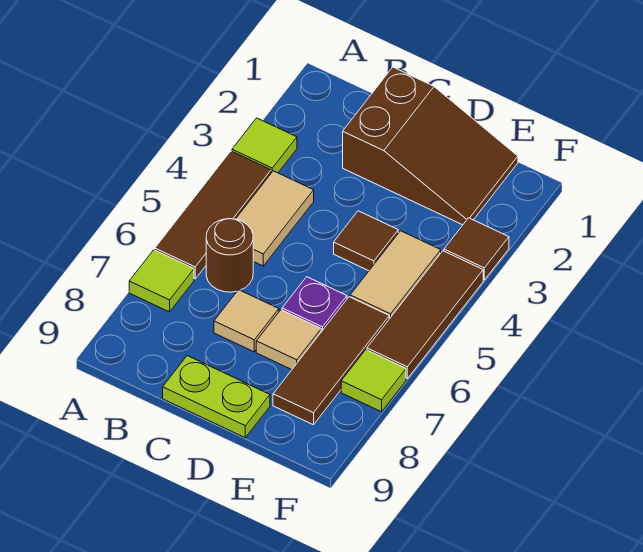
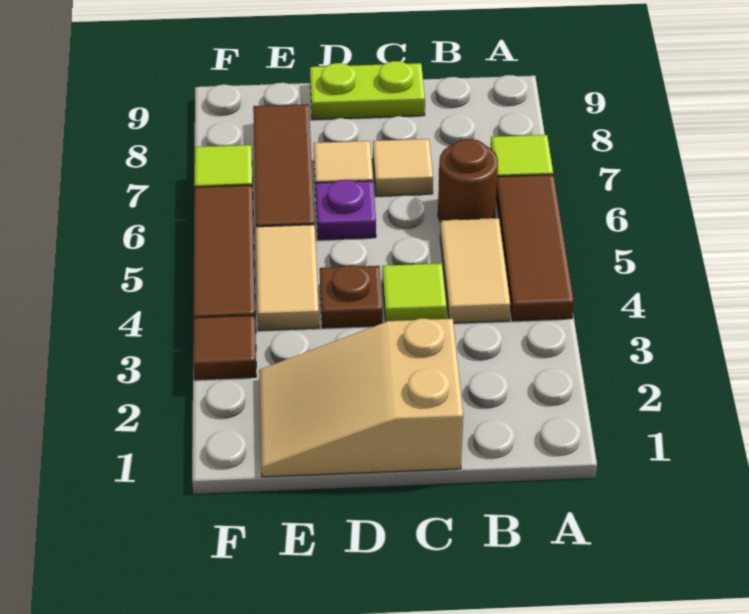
lime 1x1 tile [232,118,297,173] -> lime 1x1 tile moved to [382,263,447,322]
brown 2x3 slope [343,67,518,225] -> tan 2x3 slope [259,319,463,477]
brown 1x1 tile [334,211,398,271] -> brown 1x1 plate [320,265,383,328]

